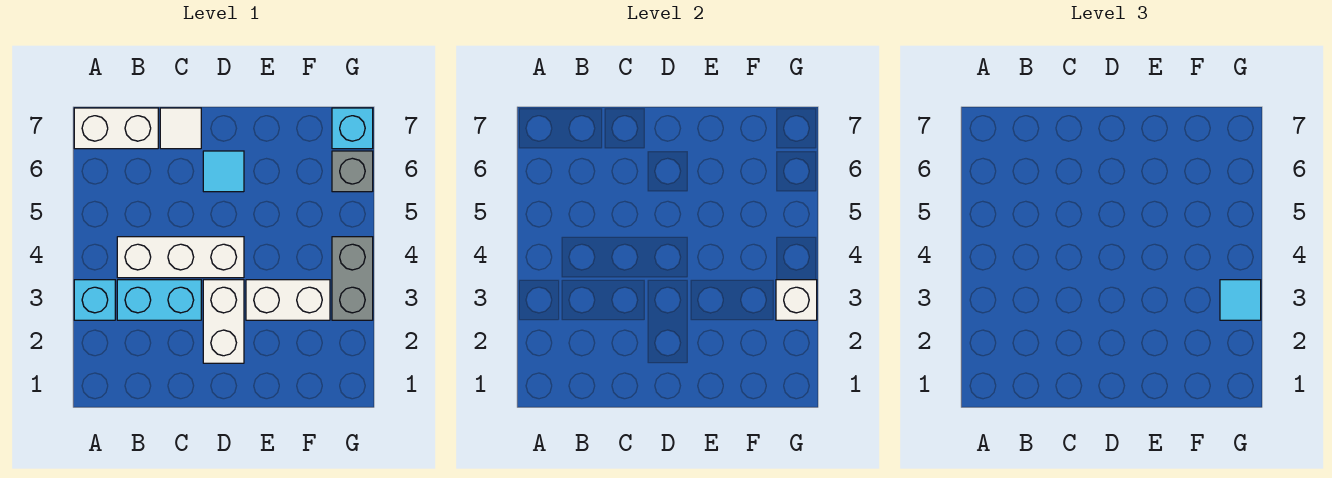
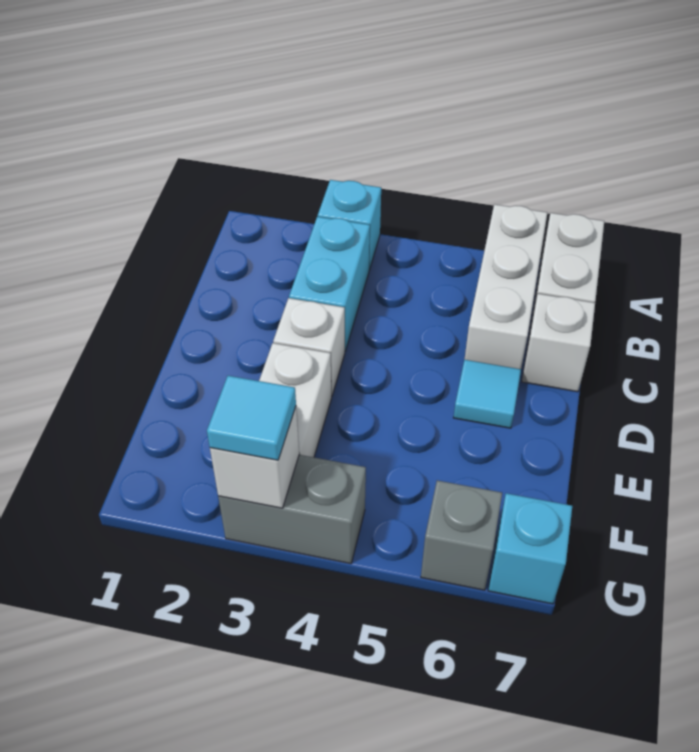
white 1x3 brick [117,237,244,278] -> white 1x3 brick moved to [465,204,547,369]
white 1x1 tile [160,108,201,149] -> white 1x1 brick [522,294,595,392]
white 1x2 brick [203,280,244,363] -> white 1x1 brick [273,298,345,396]

